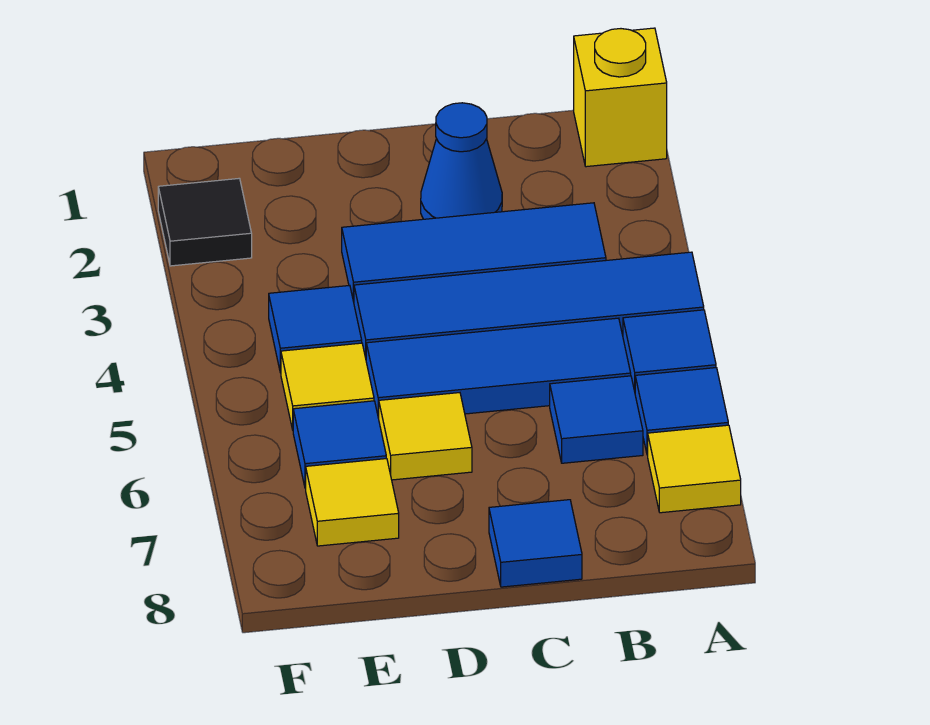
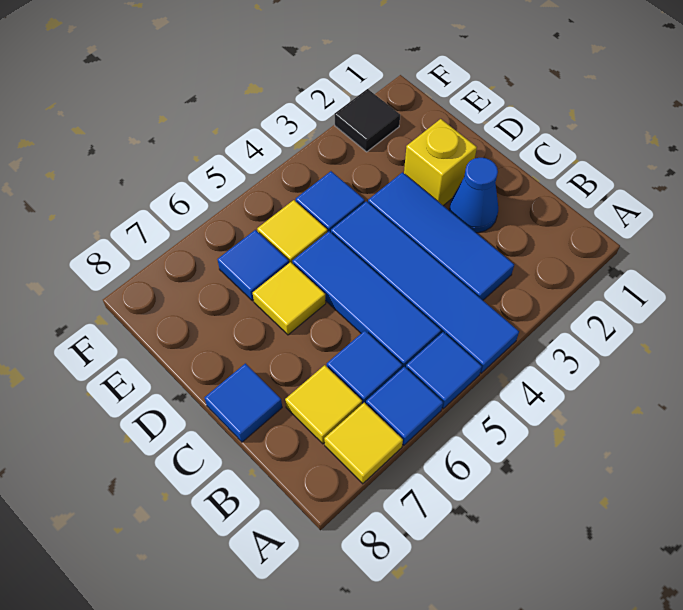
yellow 1x1 brick [574,28,667,167] -> yellow 1x1 brick moved to [404,119,477,206]
yellow 1x1 tile [306,459,399,546] -> yellow 1x1 tile moved to [285,365,362,444]

